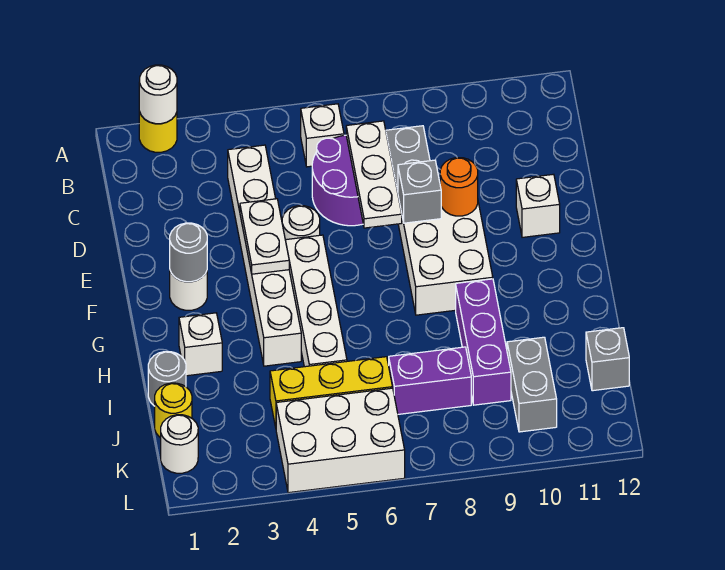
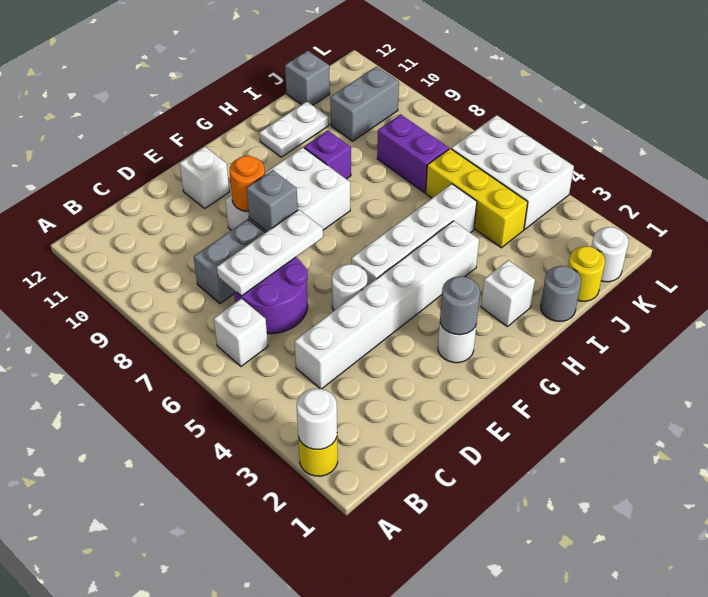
white 1x2 plate [240,199,289,274] -> white 1x2 plate moved to [259,101,329,157]
purple 1x3 brick [456,279,511,405] -> purple 1x1 brick [304,131,351,179]

